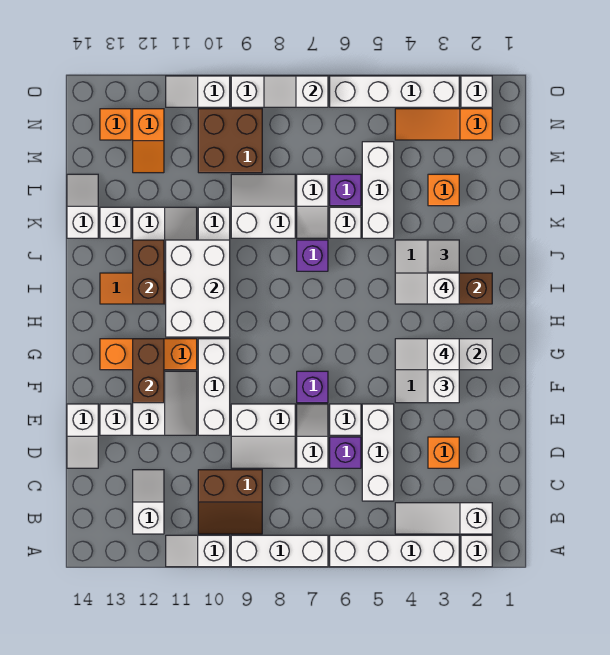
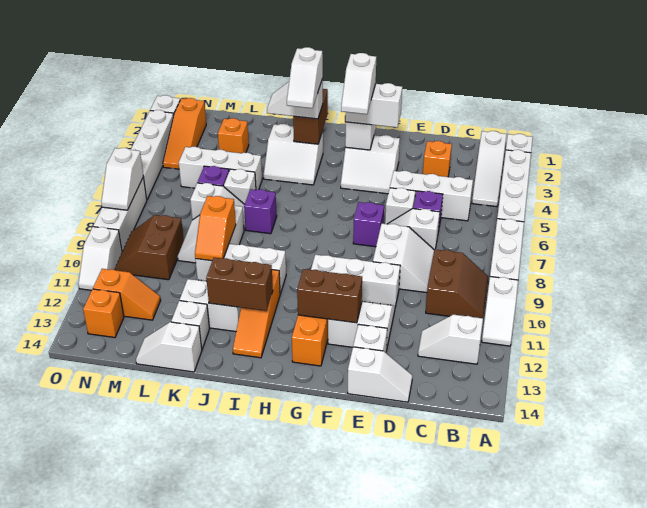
white 2x3 brick [166,240,230,337] -> none
none -> orange 1x2 slope [195,196,236,261]
brown 2x2 brick [198,109,262,173] -> brown 2x2 slope [115,215,184,280]

